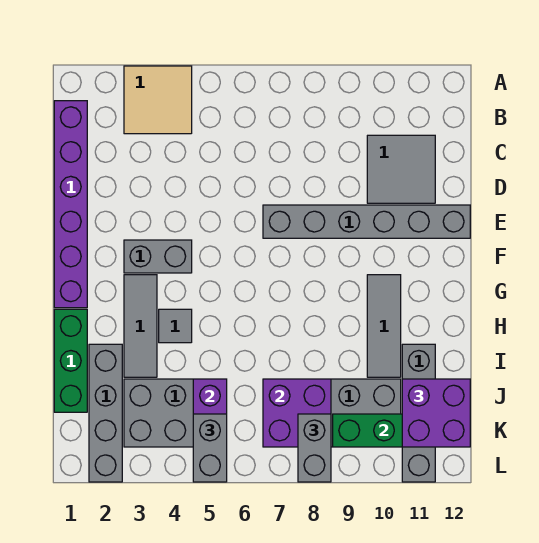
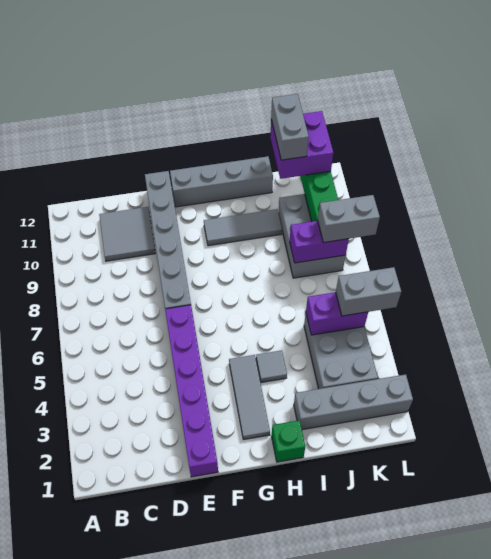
tan 2x2 tile [124,66,192,134] -> none
purple 1x6 brick [54,101,87,308] -> purple 1x6 brick turned to [165,305,218,477]
grey 1x2 brick [124,240,192,273] -> grey 1x2 brick moved to [271,94,309,160]
grey 1x3 tile [124,275,157,377] -> grey 1x3 tile turned to [229,355,270,440]
green 1x3 brick [54,309,87,412] -> green 1x1 brick [272,420,305,462]
grey 1x4 brick [402,344,435,482] -> grey 1x4 brick moved to [170,156,273,207]
purple 2x2 brick [263,379,331,447] -> purple 1x2 brick [290,221,349,263]

